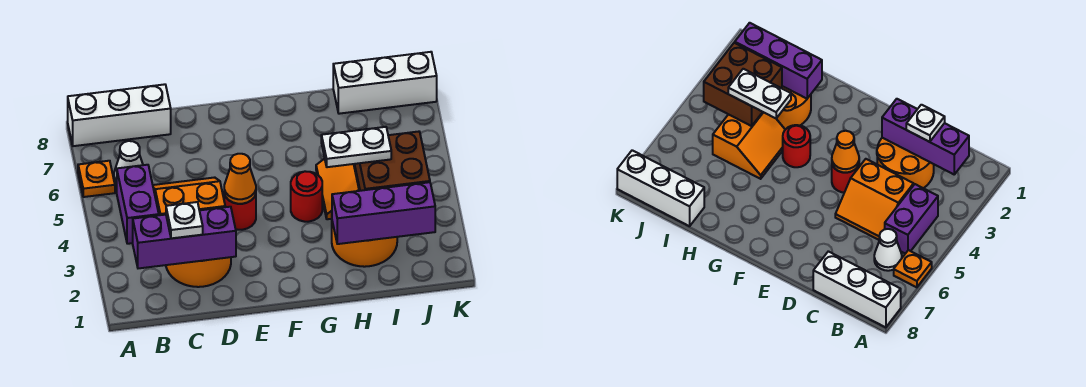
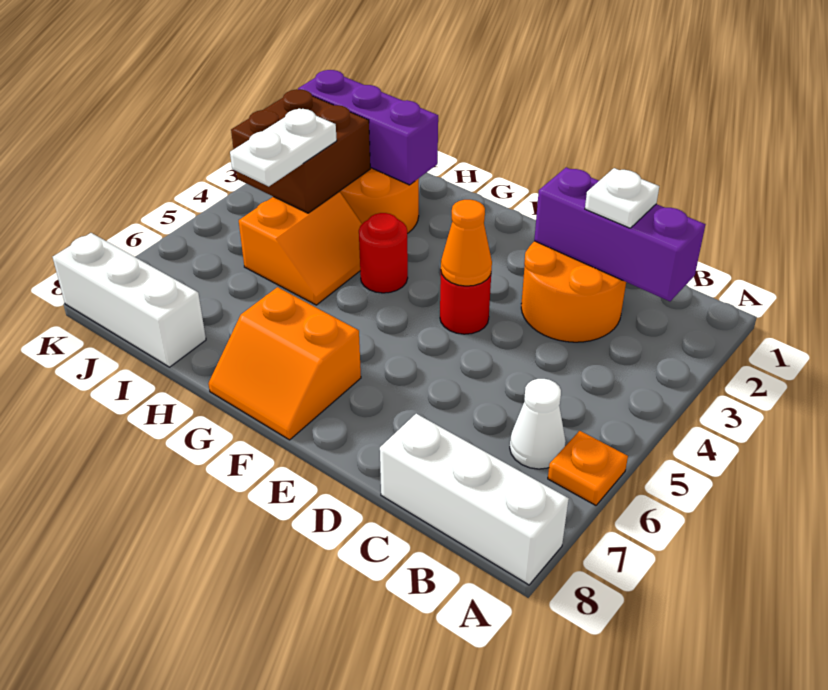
purple 1x2 brick [117,165,159,244] -> none
orange 2x2 slope [153,177,225,215] -> orange 2x2 slope moved to [208,287,361,440]
white 1x2 plate [321,127,391,167] -> white 1x2 plate turned to [230,108,337,187]

